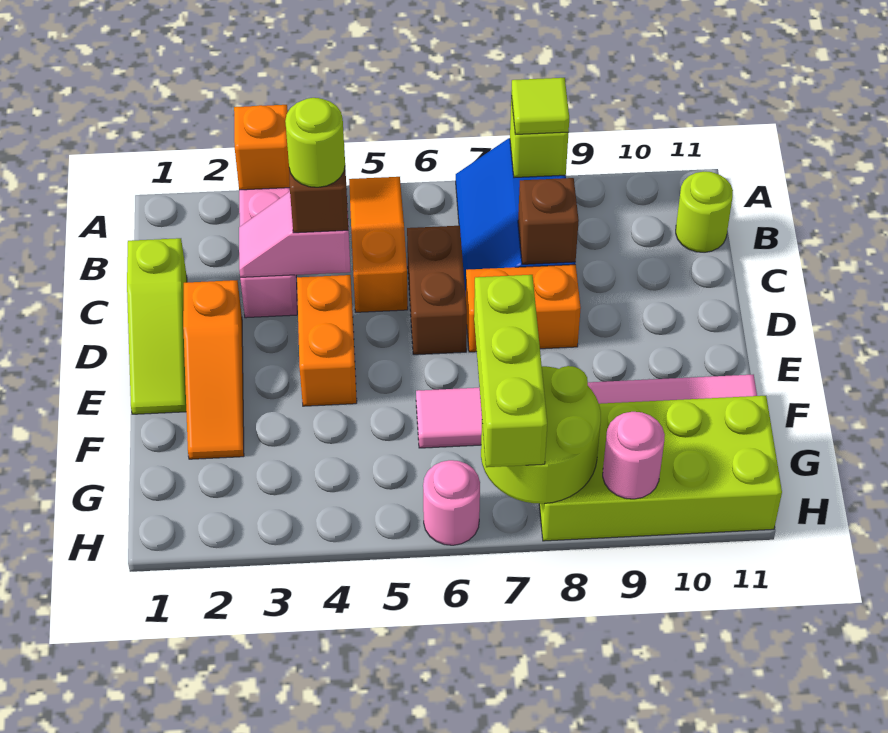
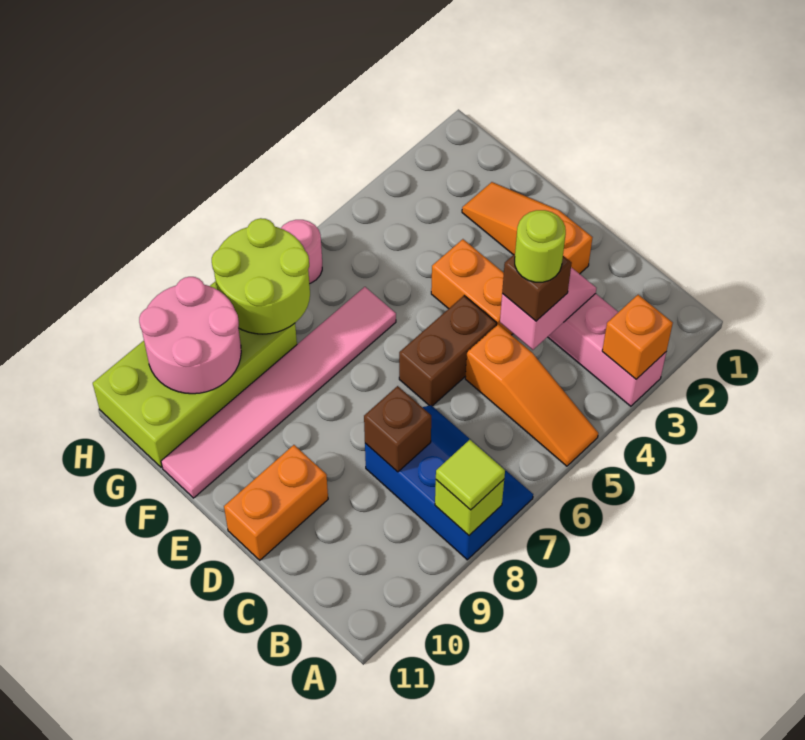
lime 1x1 round brick [676,172,733,252] -> none
lime 1x3 slope [127,238,187,414] -> none
brown 1x2 brick [407,226,467,355] -> brown 1x2 brick turned to [399,296,497,406]
orange 1x2 brick [466,265,581,352] -> orange 1x2 brick moved to [224,445,328,560]
lime 1x3 brick [474,275,547,467] -> none
pink 1x1 round brick [603,412,665,499] -> pink 2x2 round brick [139,277,241,394]

